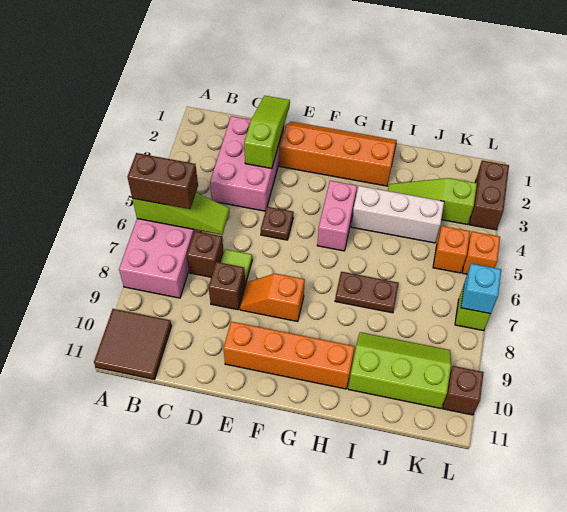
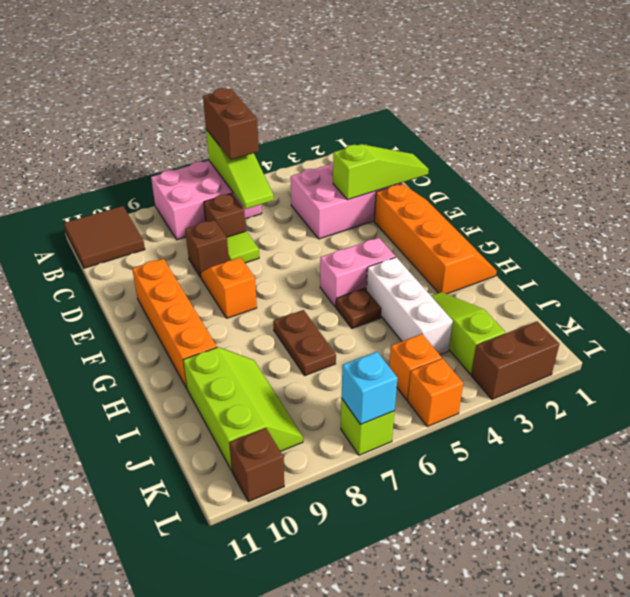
brown 1x1 plate [261,207,294,240] -> brown 1x1 plate moved to [336,288,381,328]

